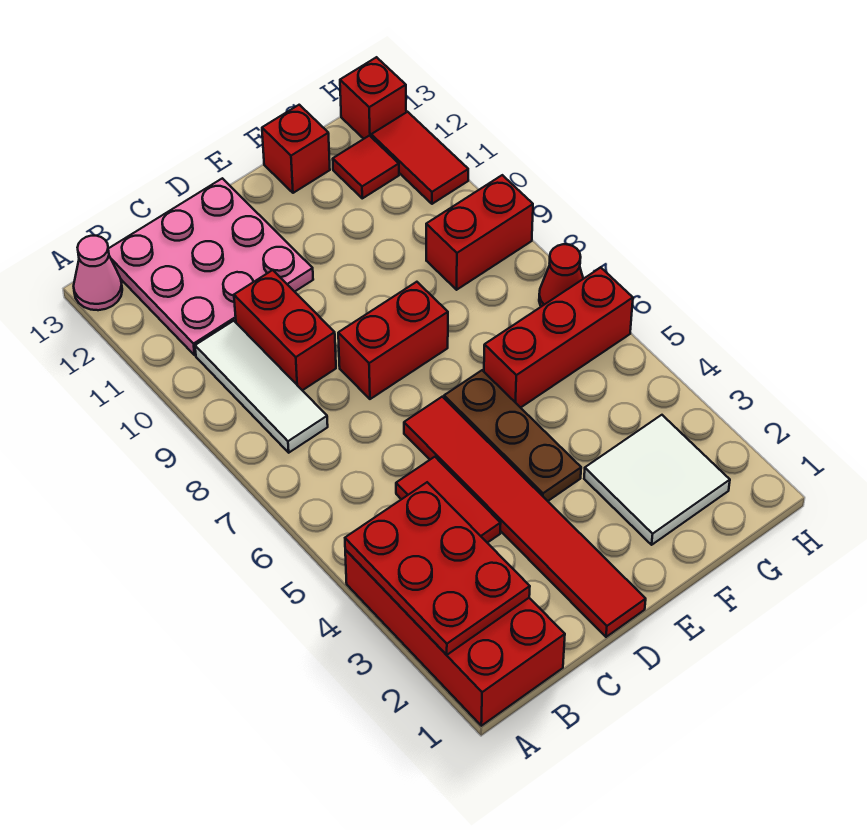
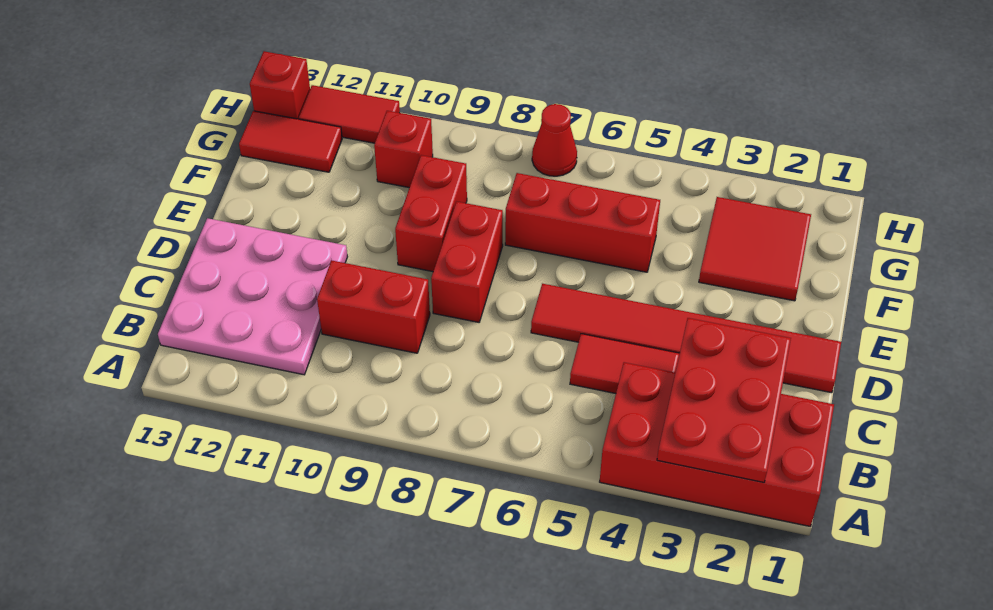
red 2x3 plate [345,482,530,655] -> red 2x3 plate turned to [657,318,791,483]
pink 1x1 cone [74,236,122,310] -> none
white 1x3 tile [195,321,328,453] -> none
brown 1x3 plate [444,370,581,501] -> none
white 2x2 tile [584,415,730,545] -> red 2x2 tile [699,197,811,301]
red 1x3 brick [484,268,633,408] -> red 1x3 brick turned to [505,173,660,272]
red 1x1 brick [262,105,330,193] -> red 1x1 brick moved to [374,111,433,188]
red 1x2 brick [426,175,533,290] -> red 1x2 brick moved to [395,155,467,272]
red 1x1 tile [333,136,399,198] -> red 1x2 tile [239,111,342,172]

